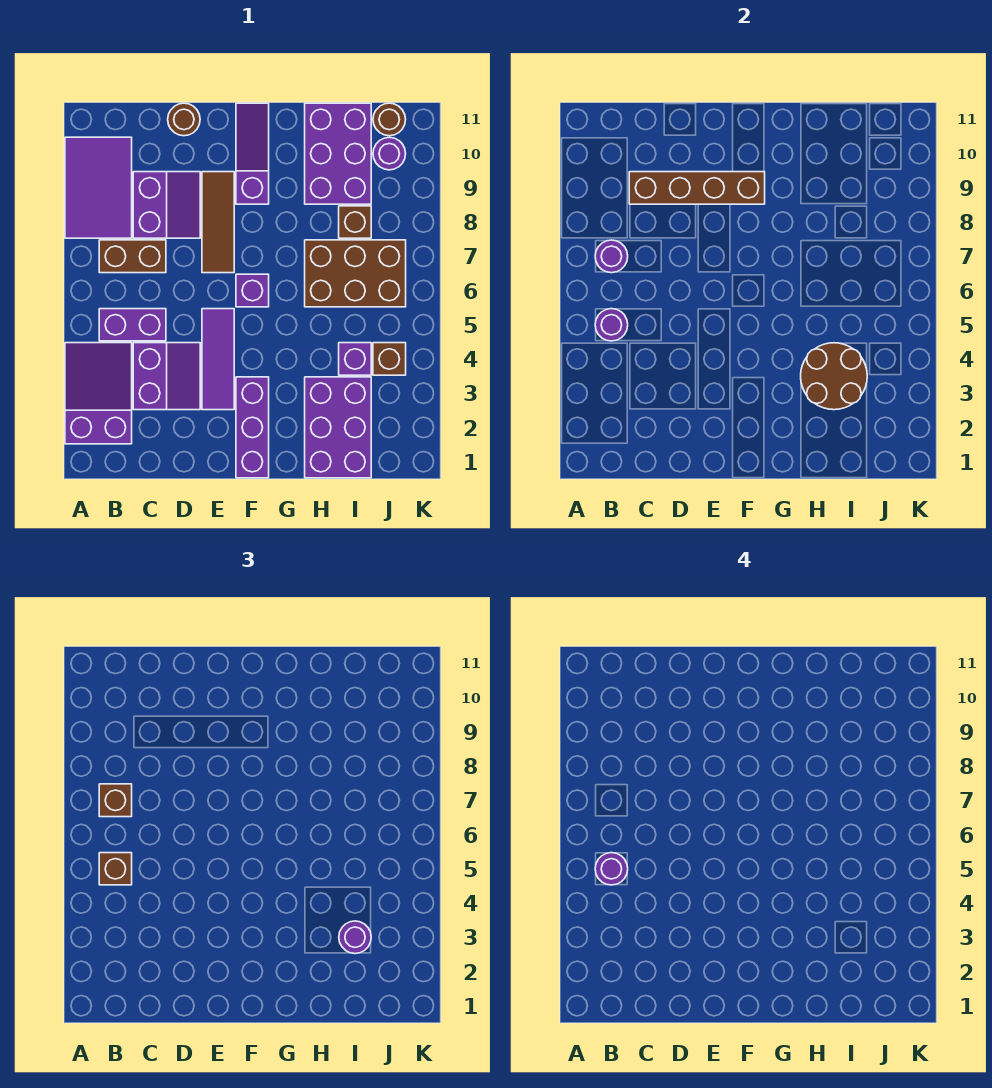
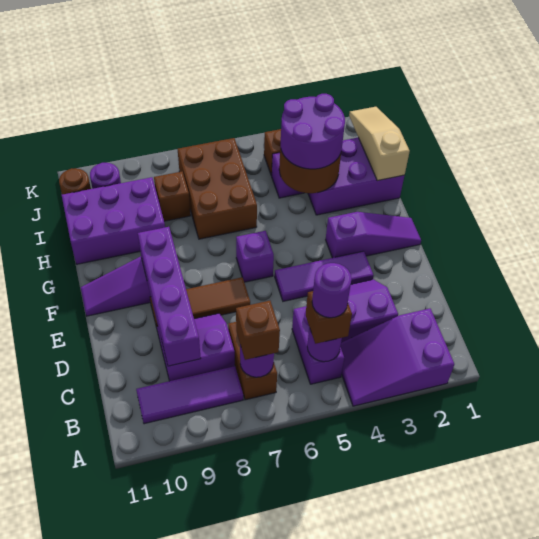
purple 2x3 tile [65,137,132,238] -> purple 1x3 tile [136,366,243,424]
brown 1x4 brick [629,172,765,204] -> purple 1x4 brick [138,227,201,366]
brown 1x1 round brick [168,103,200,136] -> none
purple 1x3 brick [236,377,269,478] -> purple 1x3 slope [326,212,421,258]
none -> tan 1x3 slope [349,107,410,181]
purple 1x1 round brick [339,921,371,954] -> purple 2x2 round brick [281,94,345,169]

